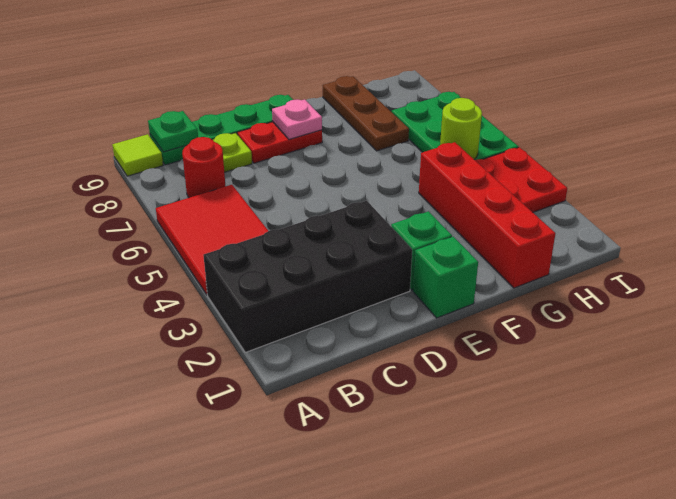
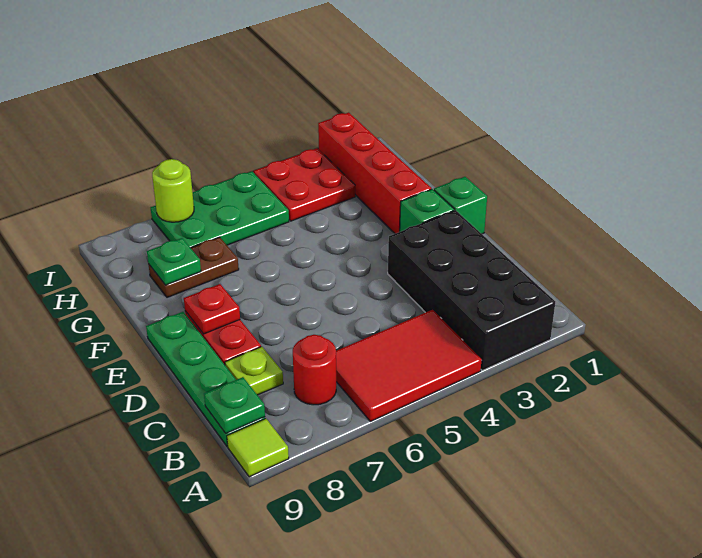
pink 1x1 plate [272,99,322,139] -> red 1x1 plate [184,284,240,334]
red 1x4 brick [419,142,556,288] -> red 1x4 brick turned to [318,112,431,234]
brown 1x3 plate [323,76,409,151] -> brown 1x2 plate [148,237,239,298]
none -> green 1x1 plate [147,238,201,285]
lime 1x1 round brick [440,98,482,159] -> lime 1x1 round brick moved to [152,159,194,222]

